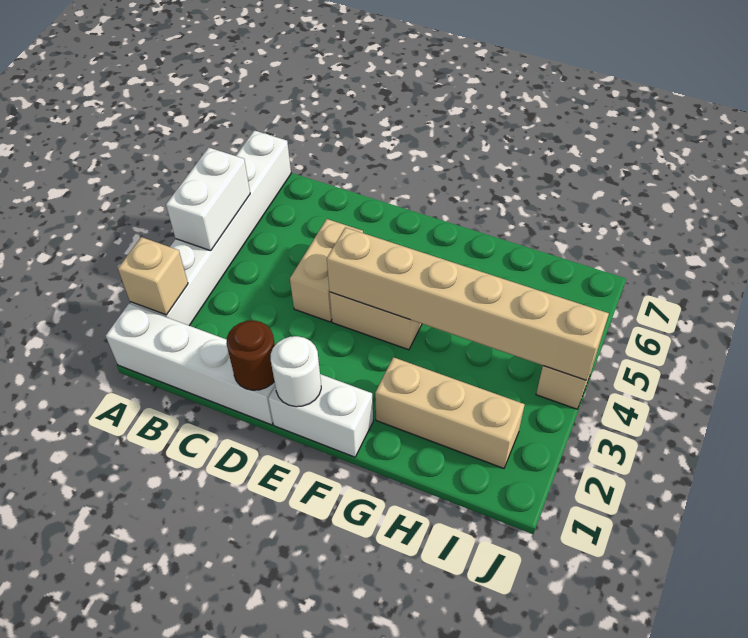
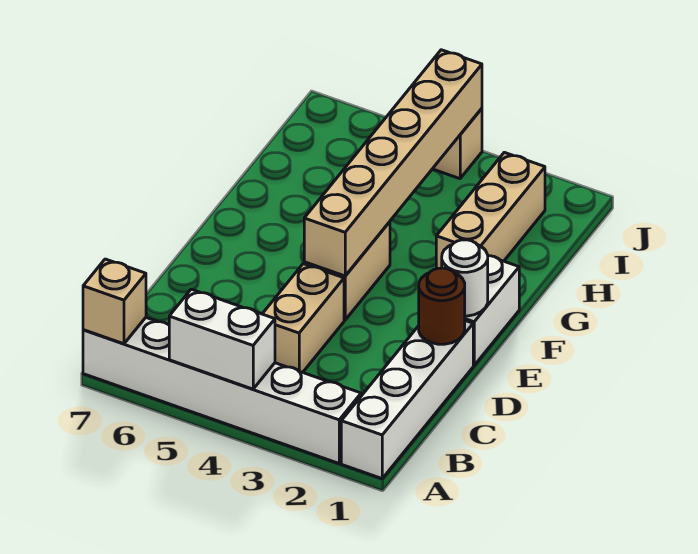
tan 1x1 brick [118,237,188,315] -> tan 1x1 brick moved to [83,259,146,344]
tan 1x2 brick [290,219,363,322] -> tan 1x2 brick turned to [263,264,344,372]

